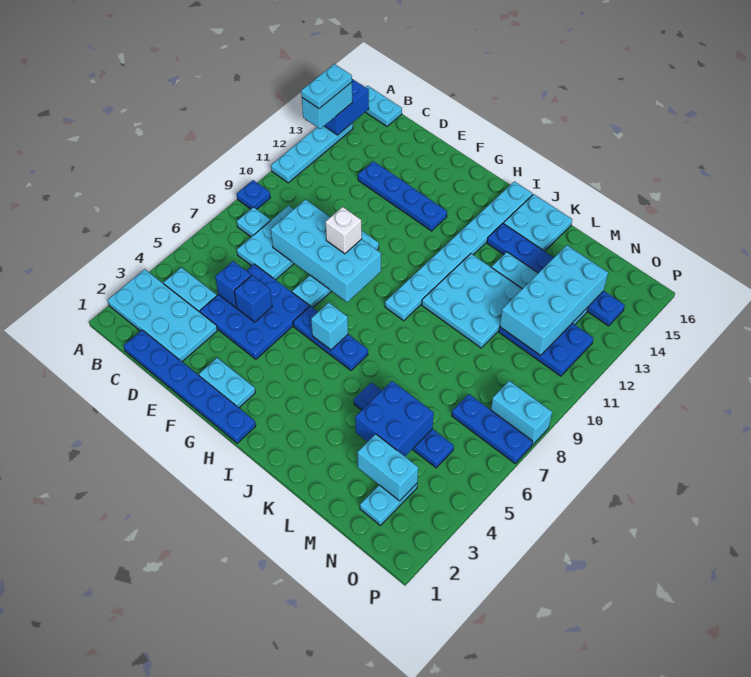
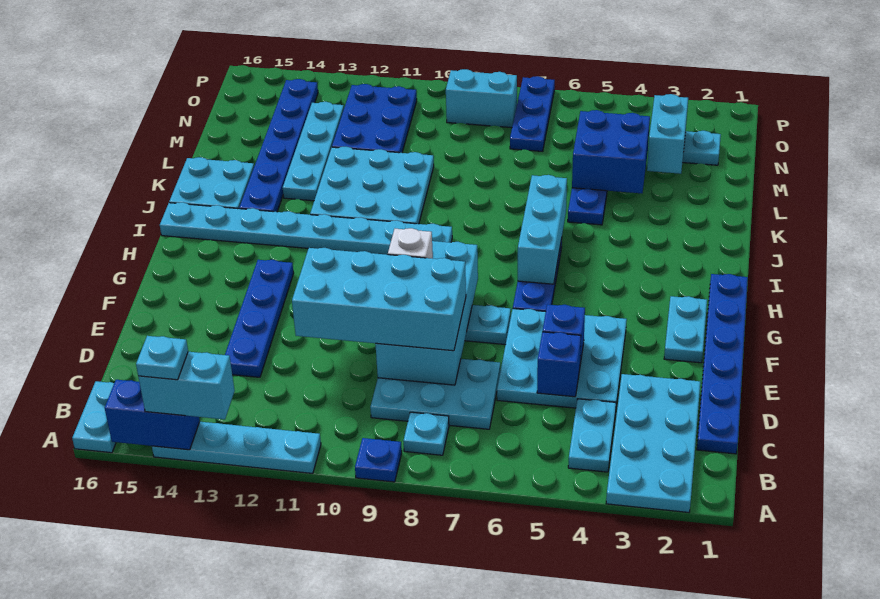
cyan 1x2 plate [301,64,352,108] -> cyan 1x1 plate [136,336,188,380]
blue 3x3 plate [200,264,309,359] -> cyan 3x3 plate [497,309,627,408]
cyan 1x1 brick [311,303,348,350] -> cyan 1x3 brick [518,175,567,284]
cyan 2x4 brick [500,245,608,355] -> cyan 2x4 brick moved to [292,248,466,351]
cyan 1x2 brick [491,381,552,445] -> cyan 1x2 brick turned to [446,69,517,128]

